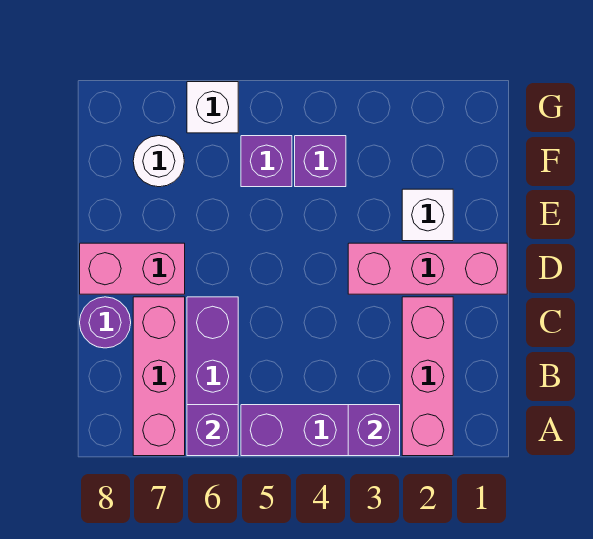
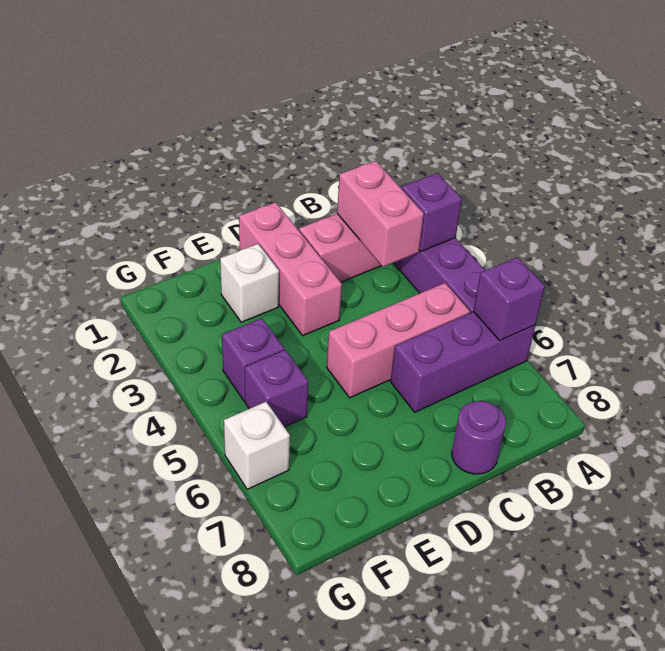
pink 1x3 brick [133,297,185,456] -> pink 1x3 brick moved to [327,283,470,398]
pink 1x2 brick [80,243,185,294] -> pink 1x2 brick moved to [337,161,424,267]
white 1x1 round brick [133,136,184,187] -> none

